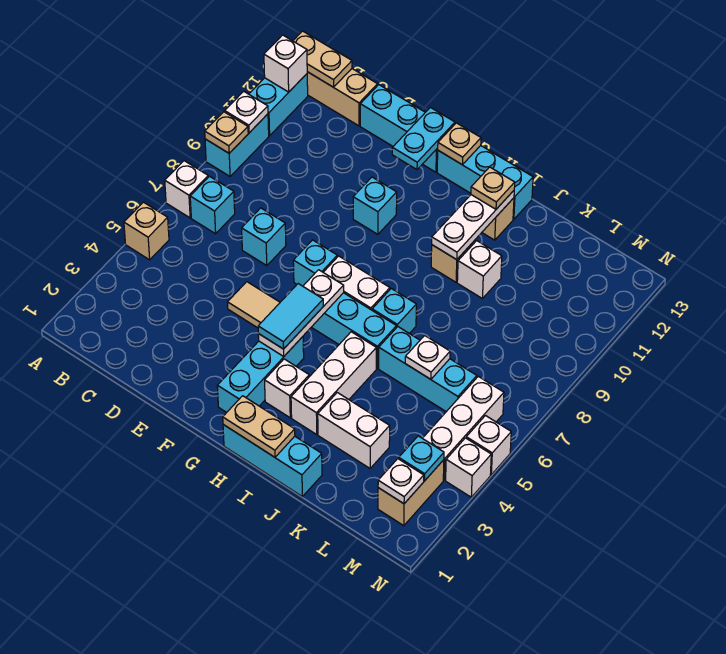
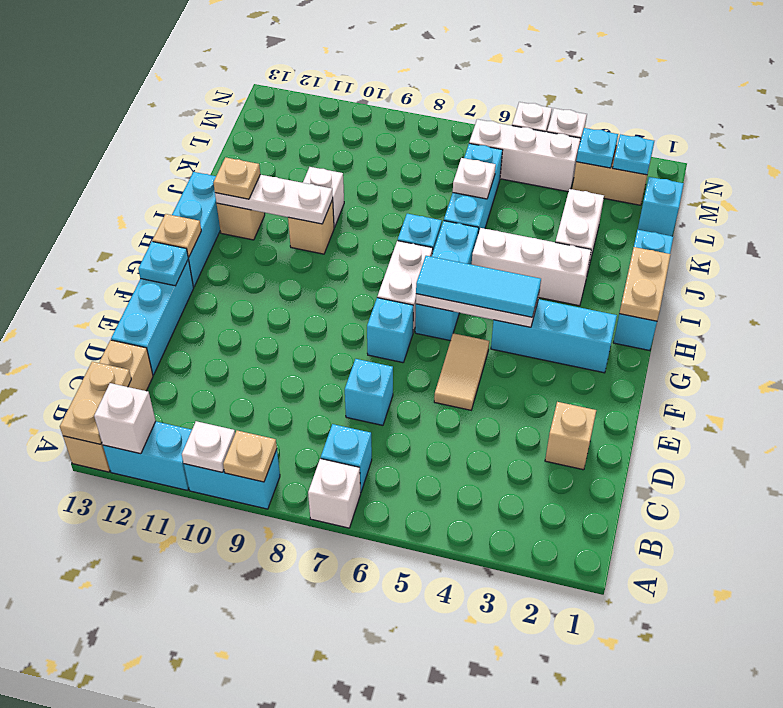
tan 1x1 brick [124,202,169,260] -> tan 1x1 brick moved to [545,402,596,470]
cyan 1x1 brick [353,177,397,234] -> cyan 1x1 brick moved to [638,177,684,236]
cyan 1x2 plate [392,107,455,170] -> cyan 1x1 plate [138,242,188,286]
cyan 1x2 tile [258,284,323,349] -> cyan 1x3 tile [416,256,541,317]
white 1x1 brick [265,359,309,418] -> none
white 1x1 plate [378,459,424,504] -> cyan 1x1 plate [613,134,654,175]

